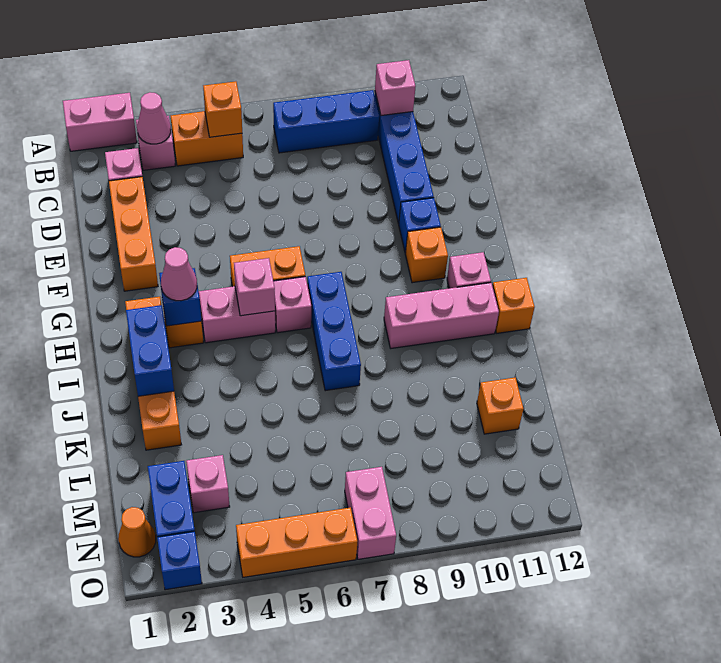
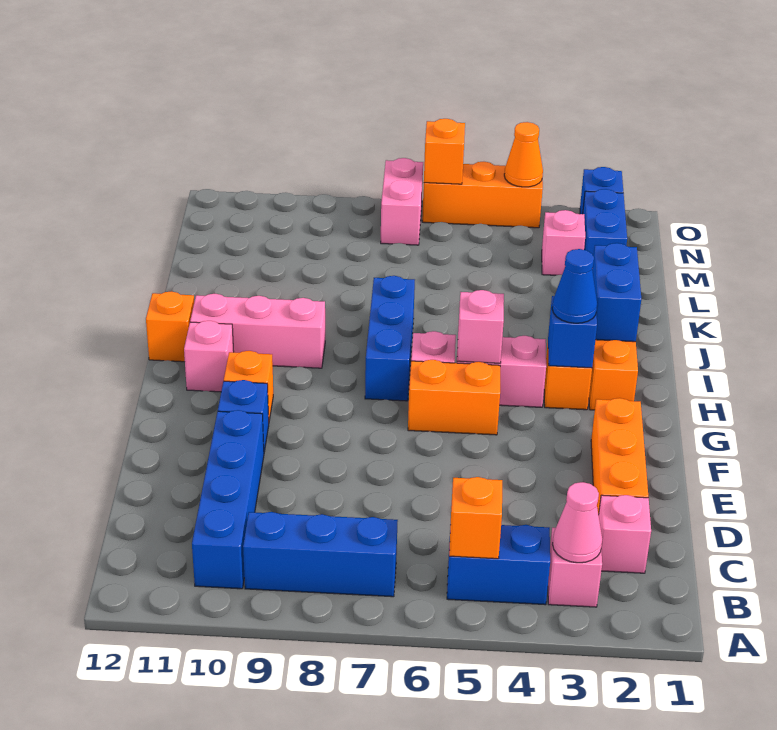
pink 1x2 brick [63,93,137,151] -> none
orange 1x2 brick [171,111,243,166] -> blue 1x2 brick [447,525,550,605]
pink 1x1 brick [375,60,416,116] -> none
pink 1x1 cone [161,247,197,301] -> blue 1x1 cone [552,249,597,323]
orange 1x1 brick [477,377,524,434] -> orange 1x1 brick moved to [424,119,465,184]
orange 1x1 cone [118,507,156,557] -> orange 1x1 cone moved to [504,122,543,187]

